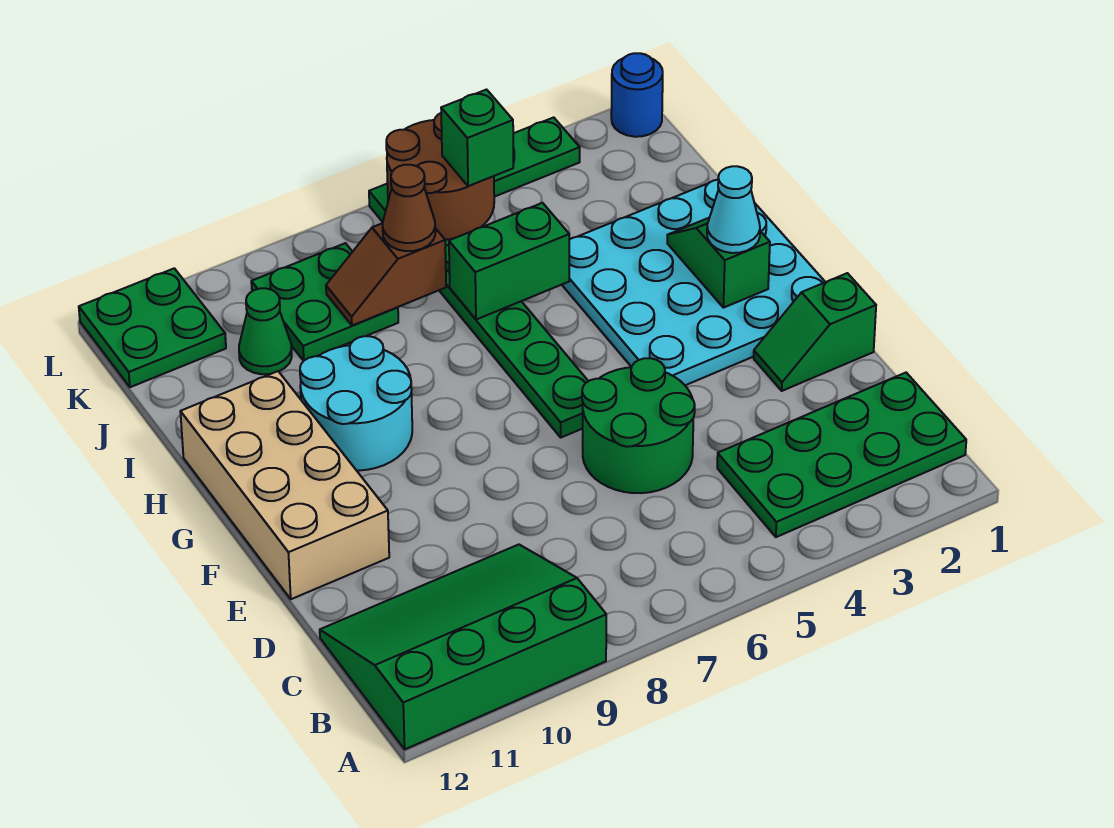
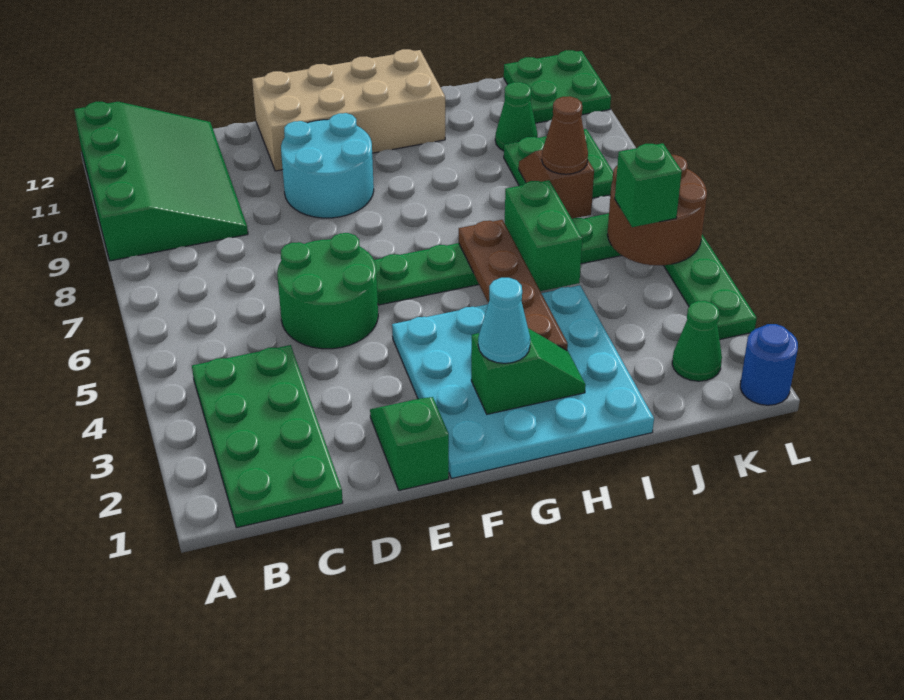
cyan 2x2 round brick [300,336,412,471] -> cyan 2x2 round brick moved to [281,113,374,218]
none -> brown 1x4 plate [459,220,568,350]
none -> green 1x1 cone [672,301,722,381]

